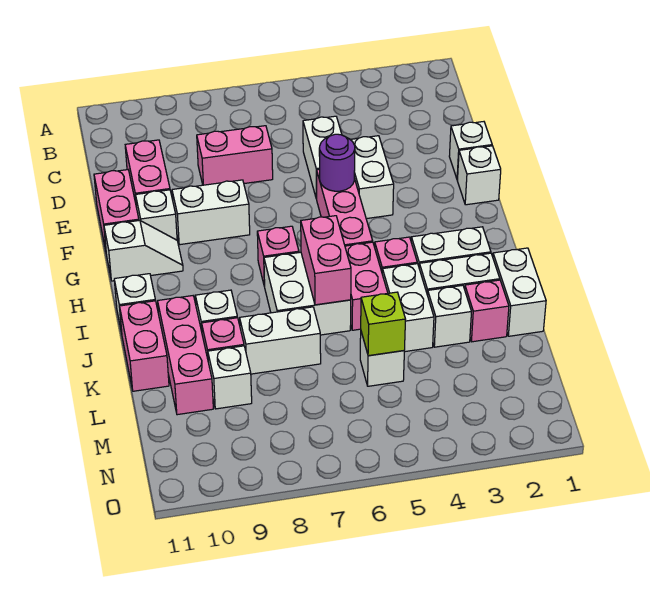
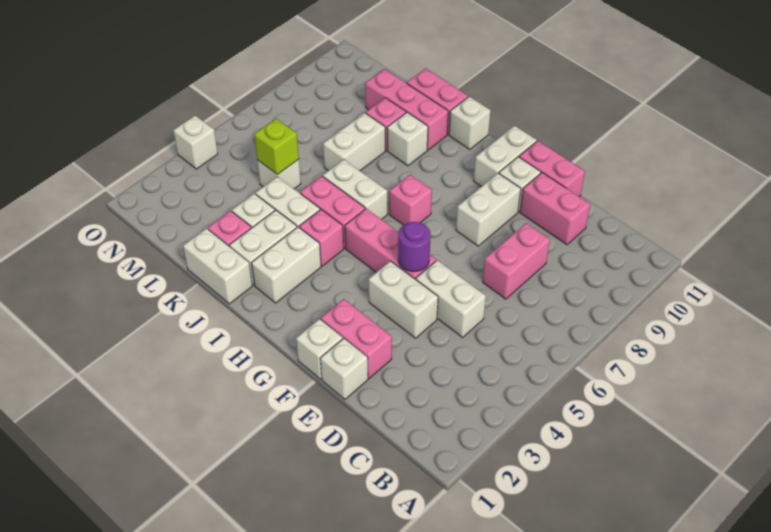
white 1x2 slope [104,220,183,281] -> white 1x2 brick [474,126,537,187]
white 2x2 brick [264,252,351,335] -> white 1x2 brick [323,160,387,219]
pink 1x2 brick [301,216,351,305] -> pink 1x2 brick moved to [321,299,392,379]
white 1x1 brick [208,346,252,409] -> white 1x1 brick moved to [173,116,218,169]

